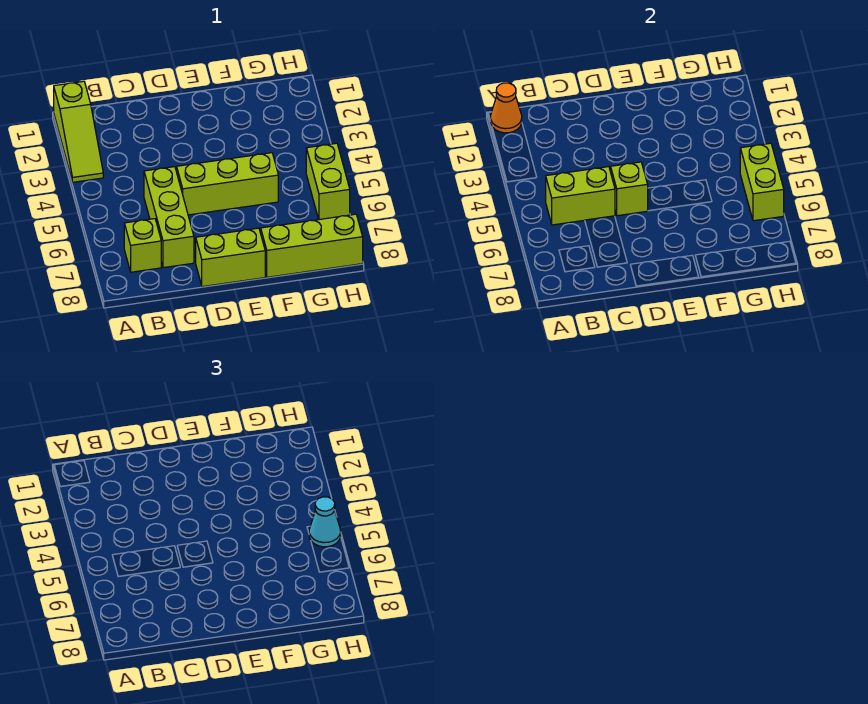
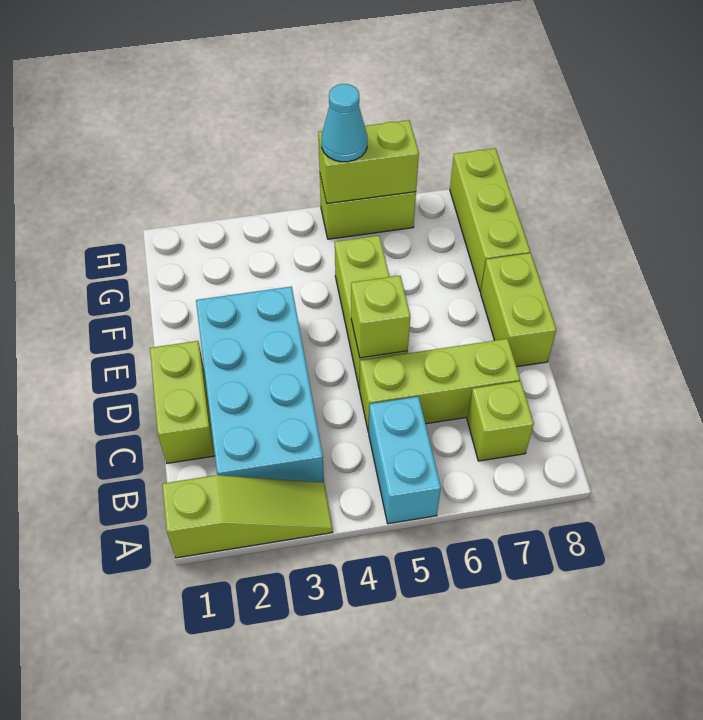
orange 1x1 cone [490,83,522,133] -> none
none -> cyan 1x2 brick [369,397,441,524]
none -> cyan 2x4 brick [196,287,324,482]
lime 1x2 brick [546,167,615,225] -> lime 1x2 brick moved to [150,341,215,463]

